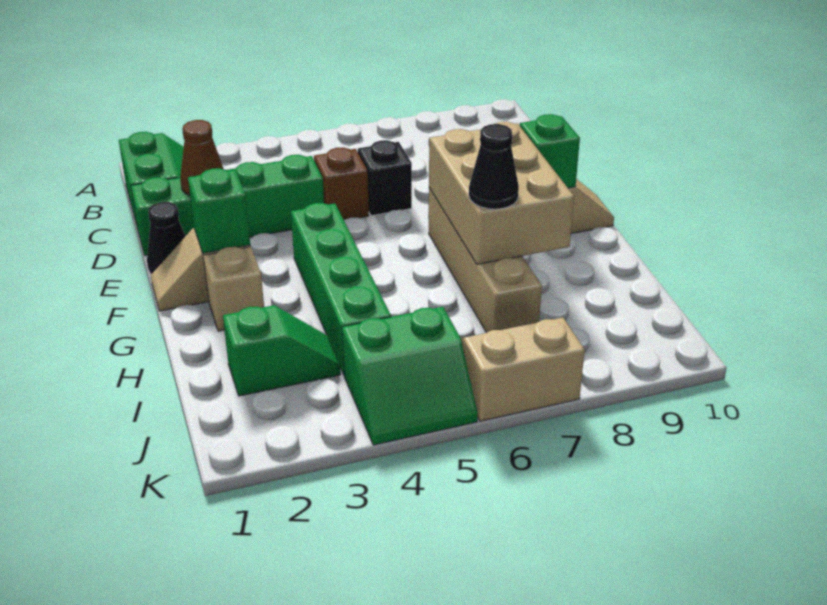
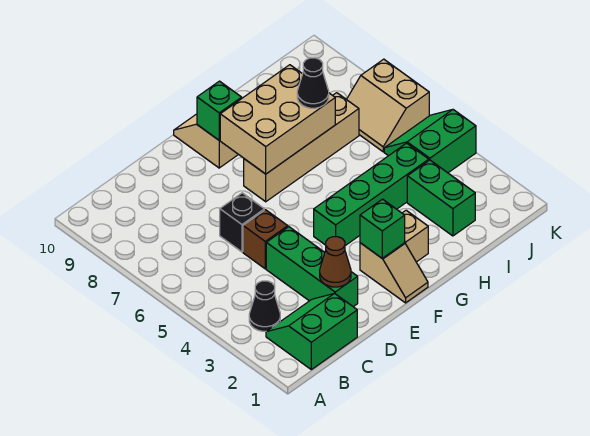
green 1x4 brick [131,155,324,256] -> green 1x3 brick [266,227,358,307]
black 1x1 cone [147,202,185,274] -> black 1x1 cone moved to [249,281,280,331]
green 1x2 slope [223,305,341,396] -> green 1x2 brick [407,160,475,236]
green 2x2 slope [342,307,478,445] -> green 2x2 slope turned to [384,110,476,173]

